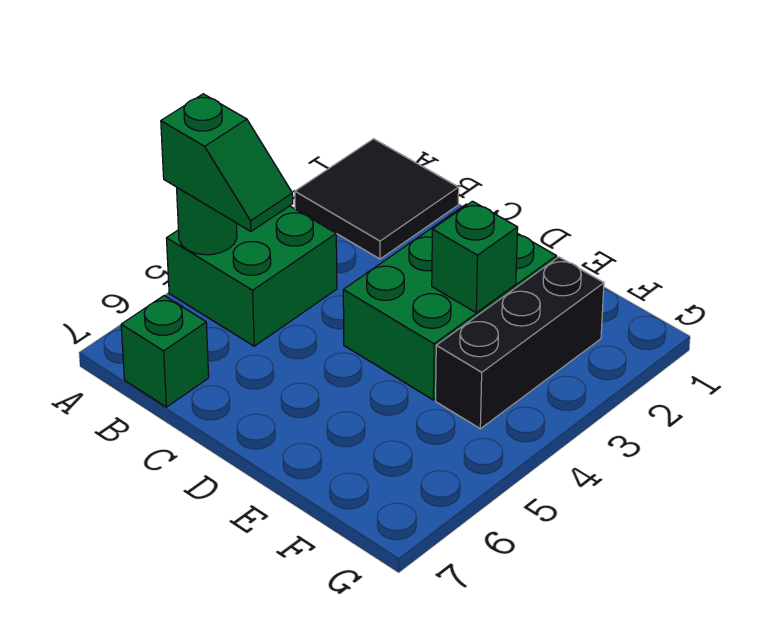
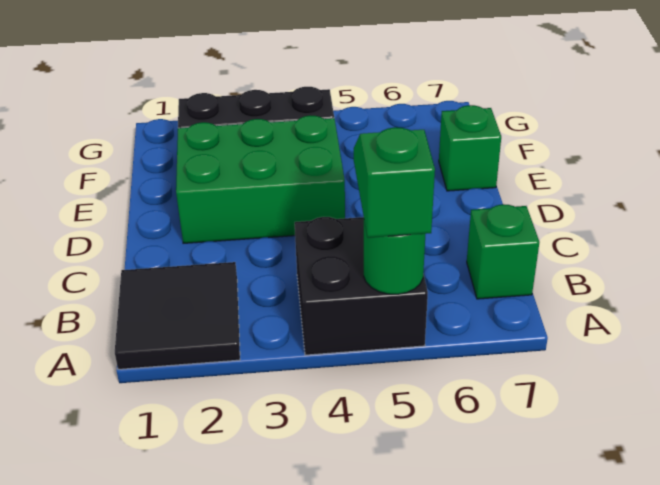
green 2x2 brick [166,206,337,346] -> black 2x2 brick [295,217,428,355]
green 1x1 brick [432,201,518,312] -> green 1x1 brick moved to [439,105,501,191]

